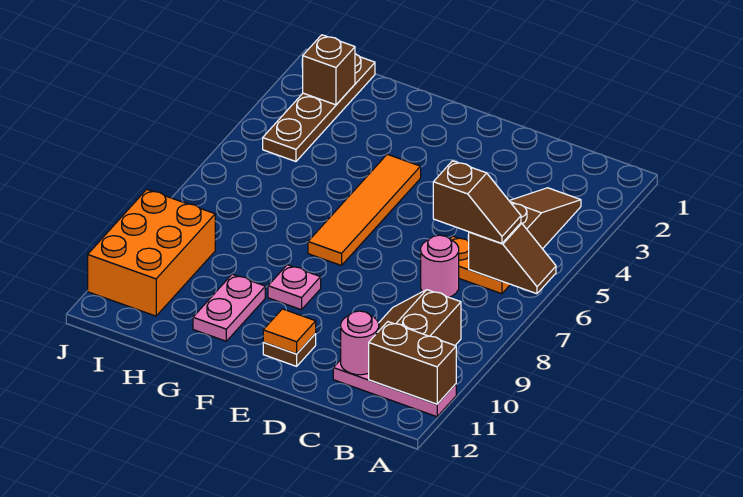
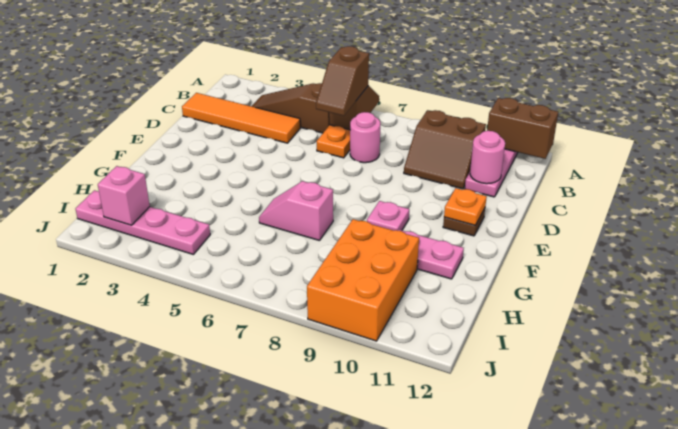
brown 1x2 brick [369,322,456,404] -> brown 1x2 brick turned to [487,98,558,159]
brown 1x2 slope [433,161,521,244] -> brown 1x2 slope turned to [316,46,369,116]
orange 1x1 tile [263,309,316,354] -> orange 1x1 plate [444,188,487,225]
orange 1x4 tile [308,154,421,266] -> orange 1x4 tile moved to [182,93,300,143]
none -> pink 1x2 slope [259,181,333,241]
brown 1x4 plate [263,54,375,162] -> pink 1x4 plate [76,190,210,254]
brown 1x1 brick [303,35,355,105] -> pink 1x1 brick [98,166,150,225]
orange 2x3 brick [88,189,215,316] -> orange 2x3 brick turned to [307,219,419,341]

